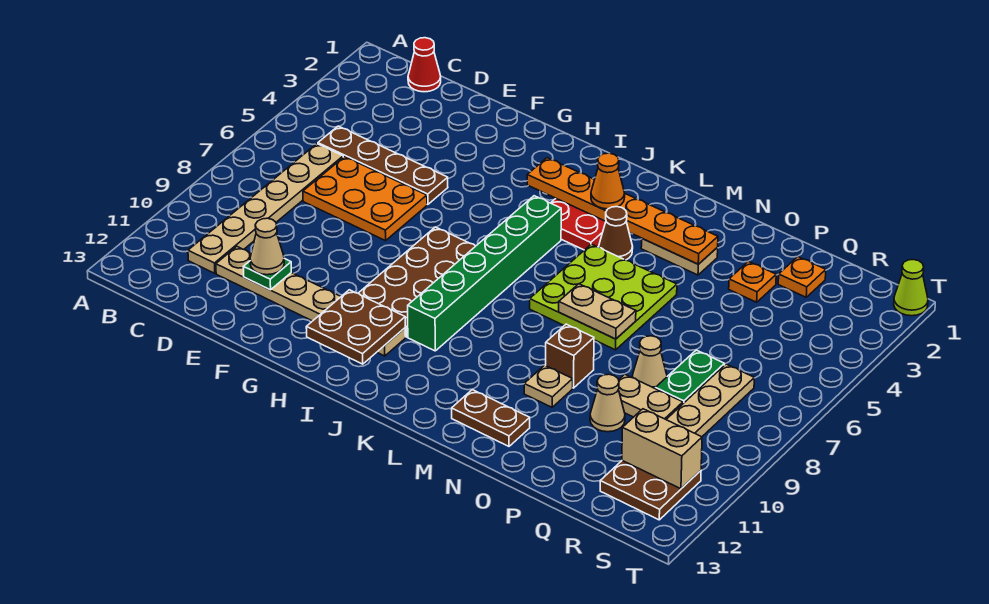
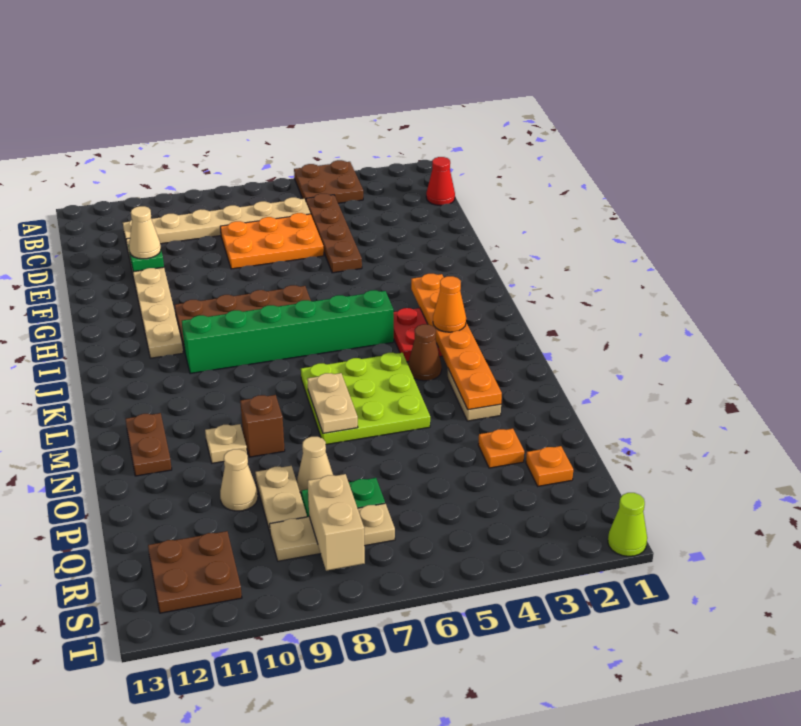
orange 2x3 plate [303,157,427,241] -> orange 2x3 plate turned to [220,213,324,269]
brown 2x2 plate [306,290,405,364] -> brown 2x2 plate moved to [294,160,363,203]
tan 1x2 brick [622,409,702,489] -> tan 1x2 brick moved to [308,474,365,571]

